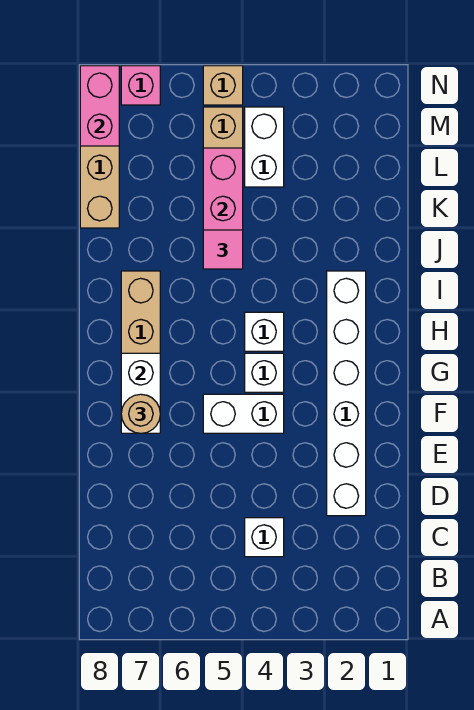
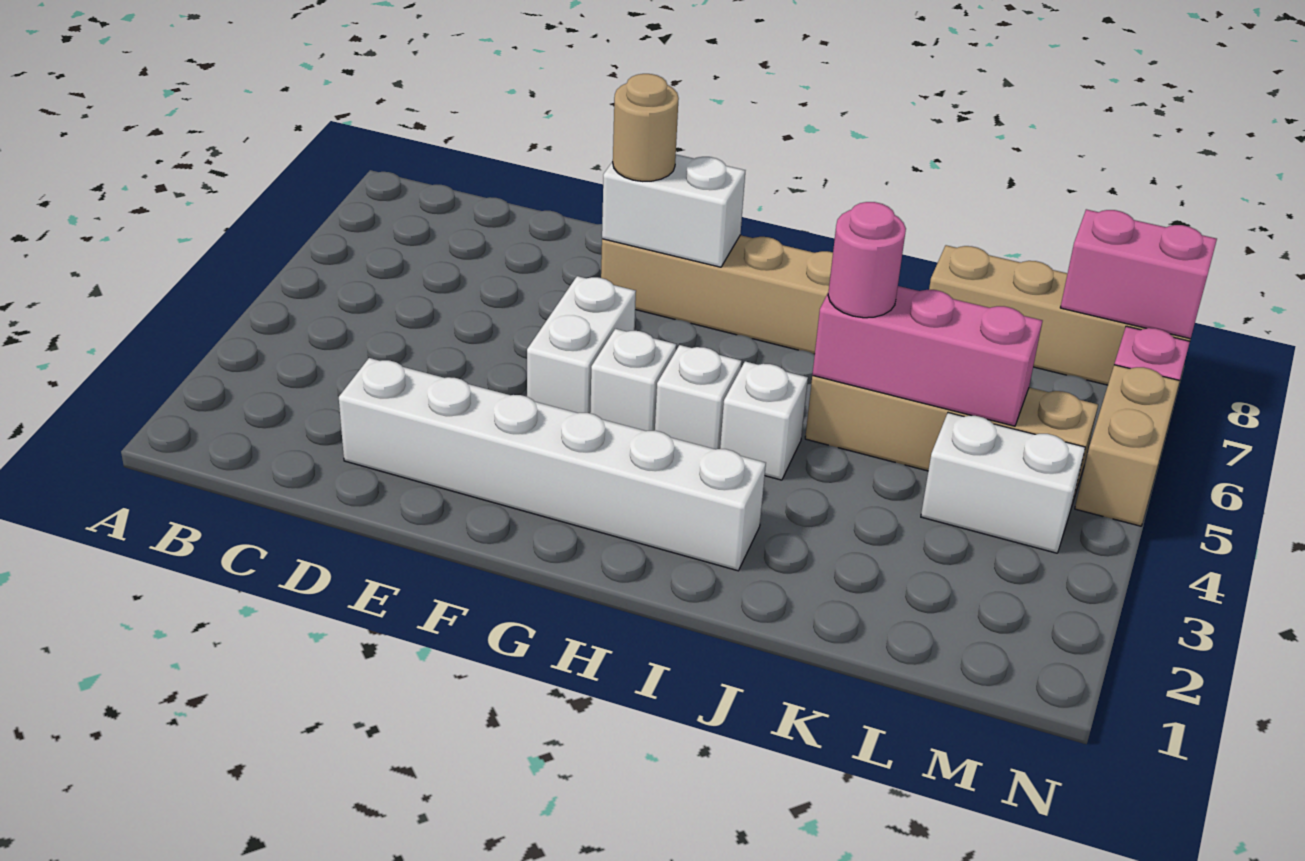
white 1x1 brick [245,518,284,557] -> white 1x1 brick moved to [720,361,808,480]
pink 1x1 tile [203,230,243,269] -> pink 1x1 round brick [828,202,906,318]
tan 1x1 brick [203,66,243,105] -> tan 1x2 brick [1075,365,1180,526]

